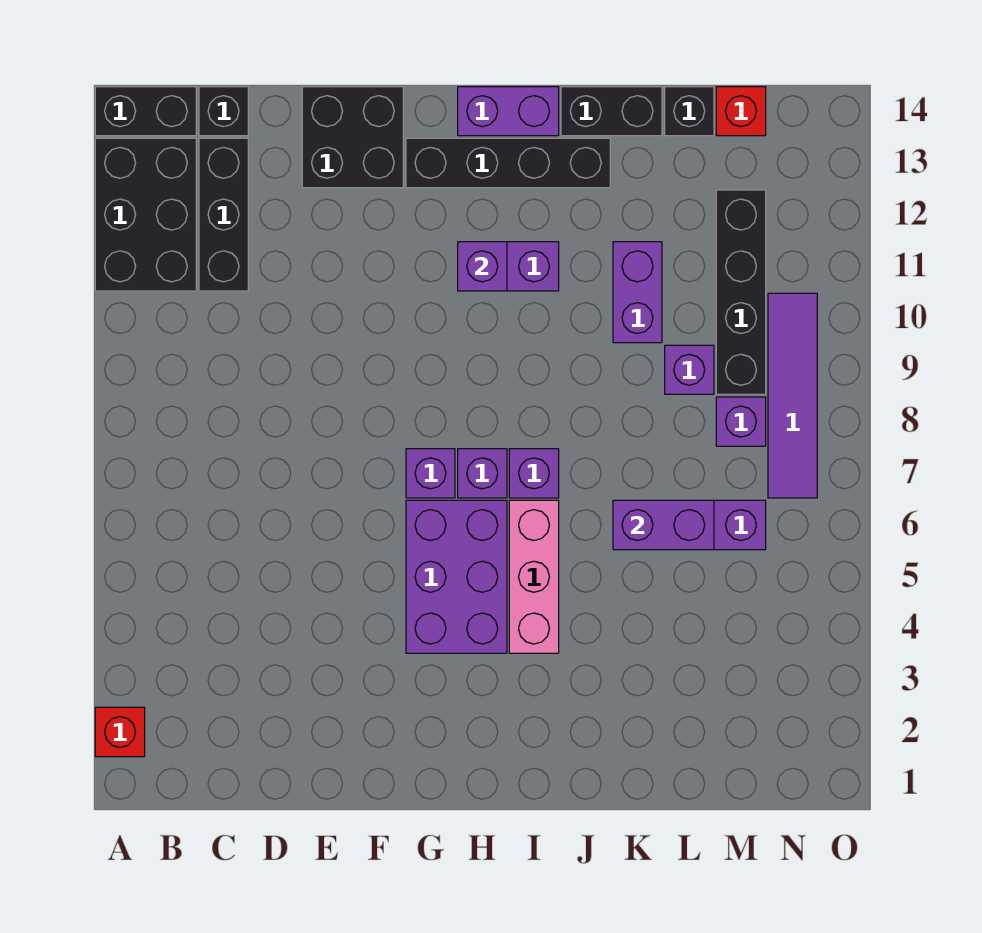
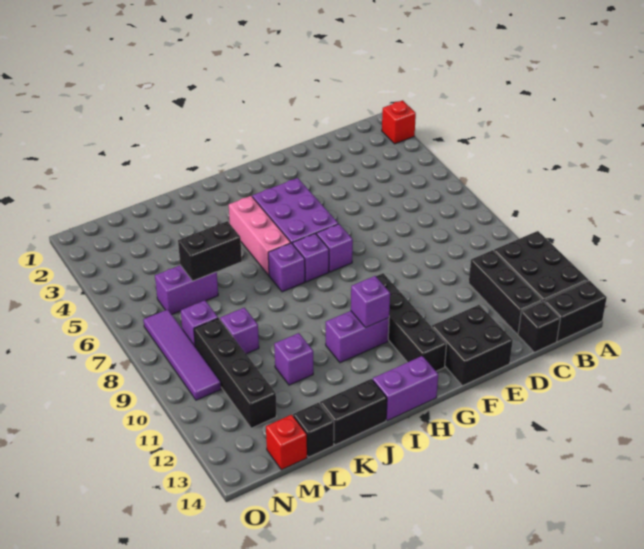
black 1x4 brick [406,138,610,188] -> black 1x4 brick turned to [376,273,446,371]
purple 1x2 brick [613,500,714,550] -> black 1x2 brick [178,221,242,281]
purple 1x2 brick [613,242,662,343] -> purple 1x1 brick [274,333,313,385]

